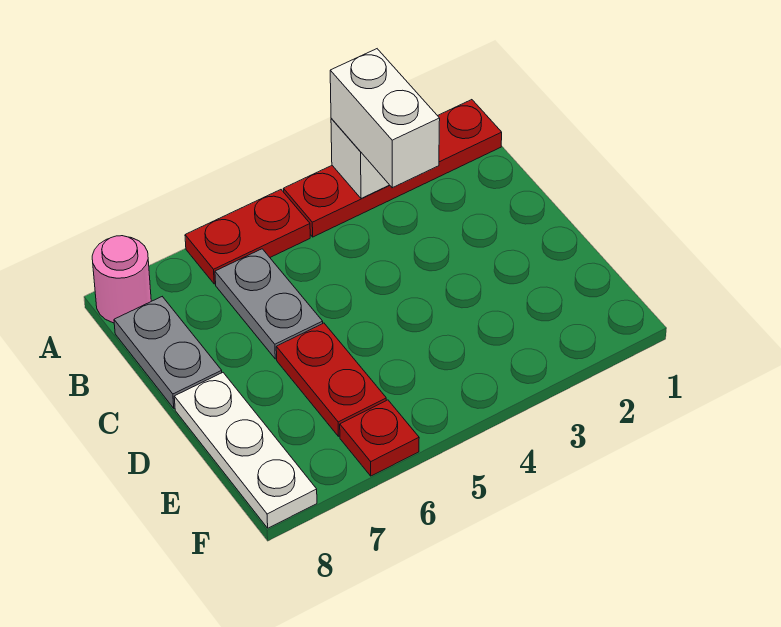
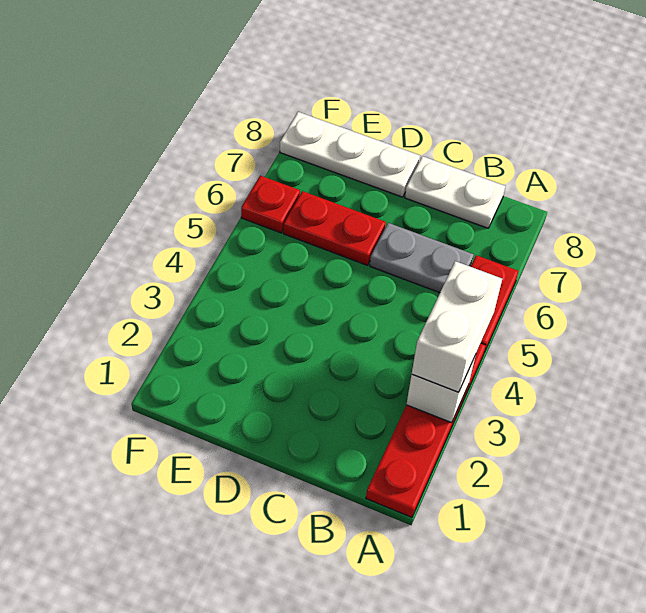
white 1x2 brick [330,49,440,188] -> white 1x2 brick turned to [412,261,502,392]
pink 1x1 round brick [92,236,151,323] -> none
grey 1x2 plate [114,297,222,408] -> white 1x2 plate [405,156,505,228]

